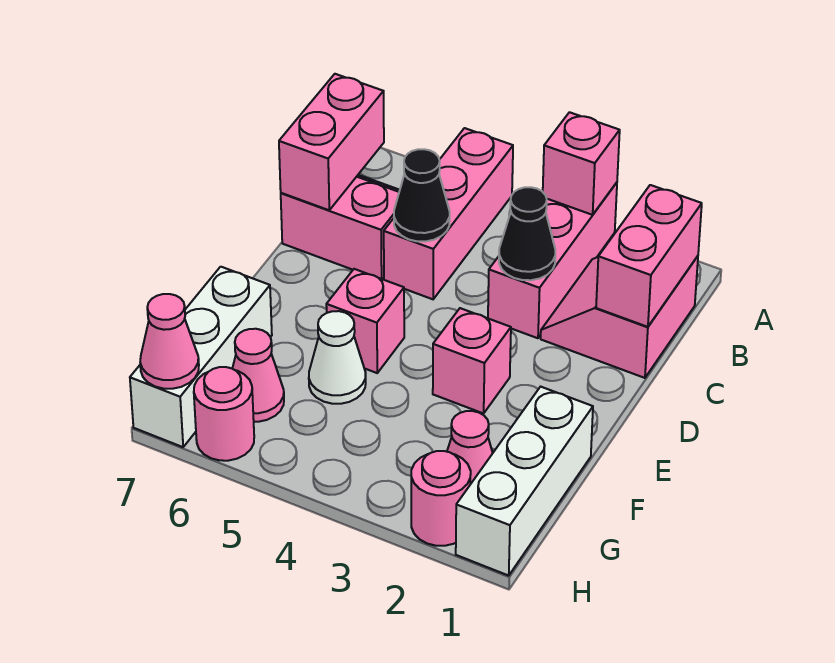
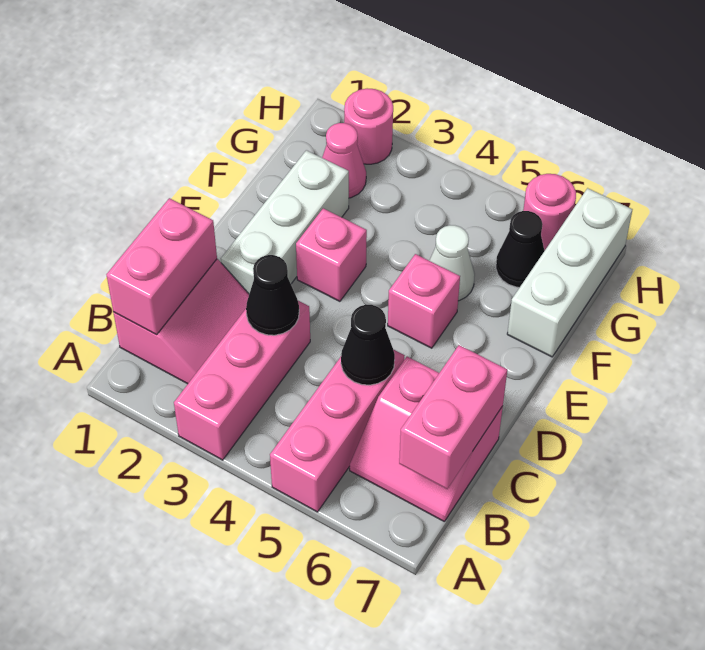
pink 1x1 brick [543,112,620,215] -> none
white 1x3 brick [456,387,593,576] -> white 1x3 brick moved to [221,150,349,294]
pink 1x1 cone [232,329,284,422] -> black 1x1 cone [496,211,544,287]
pink 1x1 cone [140,294,199,389] -> none

